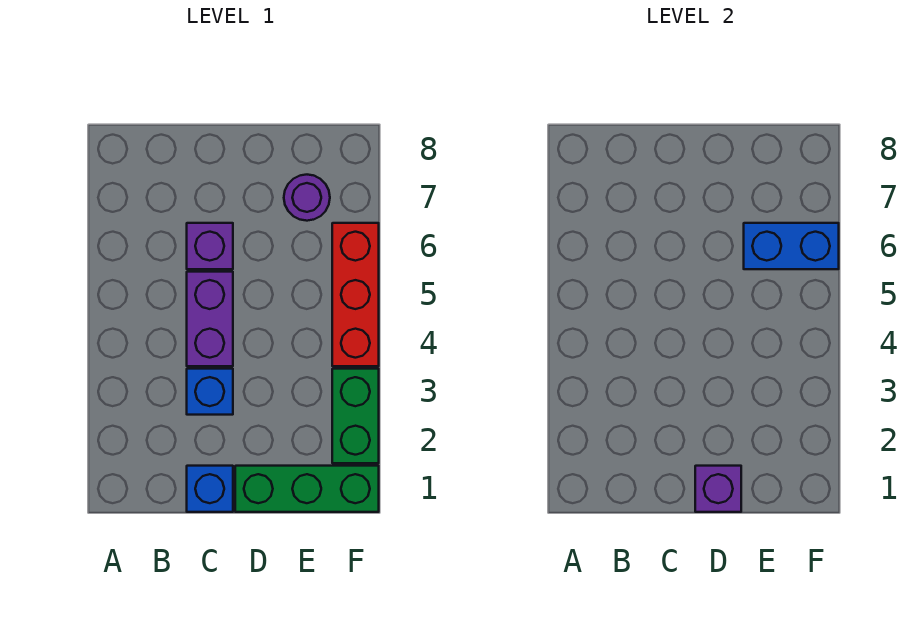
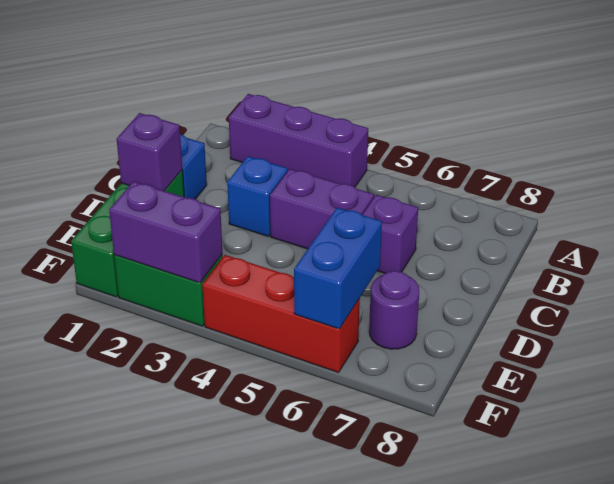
none -> purple 1x3 brick [229,94,368,187]
none -> purple 1x2 brick [109,181,223,283]

